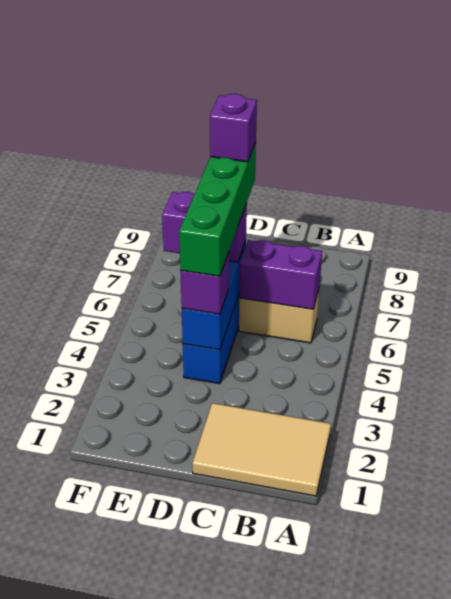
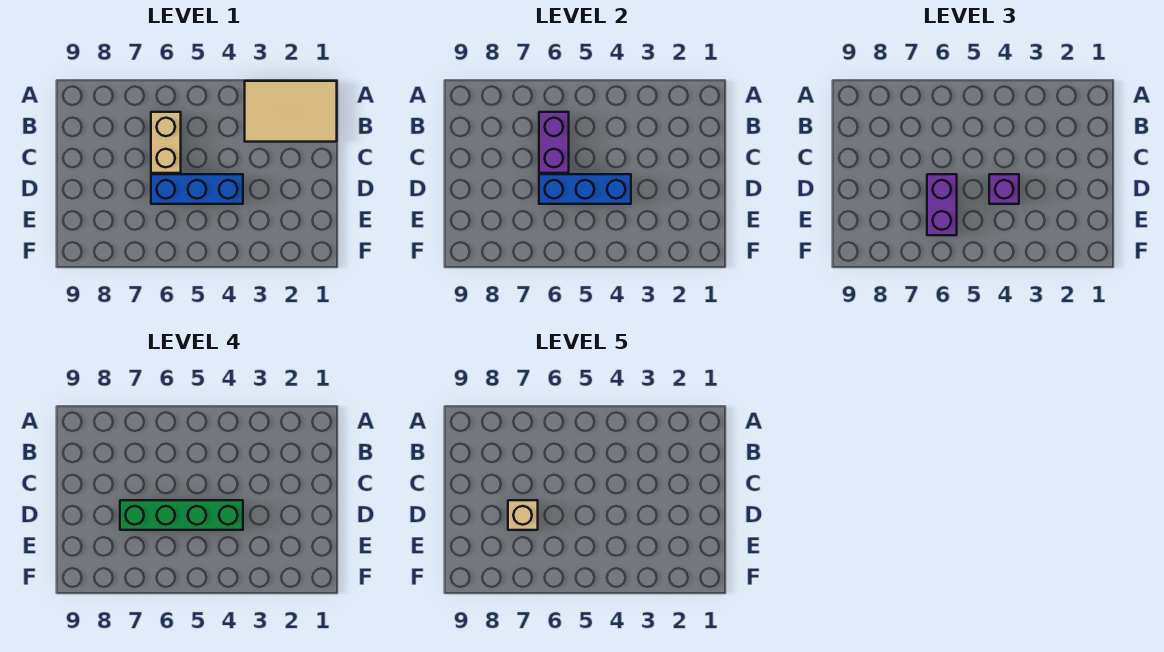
tan 2x3 tile [192,403,331,496] -> tan 2x3 tile turned to [245,81,337,142]
purple 1x1 brick [210,94,257,162] -> tan 1x1 brick [508,500,538,530]

